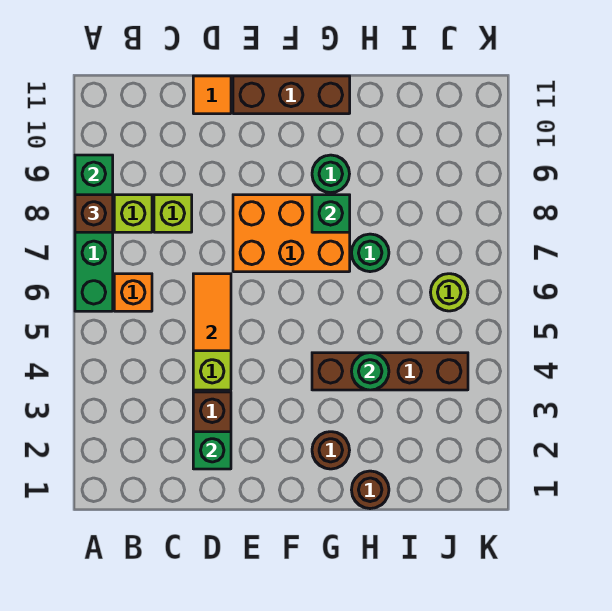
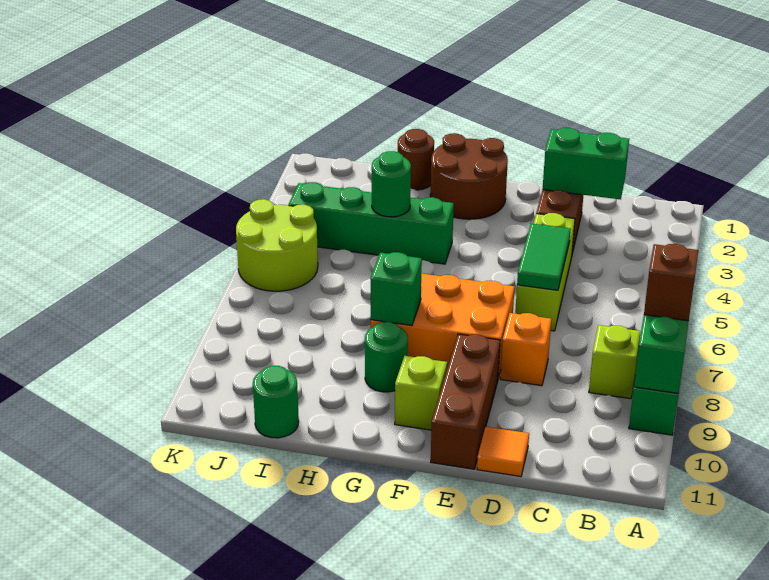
orange 1x1 brick [114,274,152,311] -> orange 1x1 brick moved to [500,313,551,386]
lime 1x1 brick [154,195,192,232] -> lime 1x1 brick moved to [395,356,447,430]
green 1x1 brick [193,432,231,469] -> green 1x2 brick [543,128,629,199]
orange 1x2 tile [193,274,231,351] -> green 1x2 tile [517,223,571,290]
brown 1x3 brick [233,76,350,114] -> brown 1x3 brick turned to [431,334,500,469]
brown 1x1 round brick [312,432,350,469] -> brown 2x2 round brick [430,133,508,219]
brown 1x4 brick [312,353,468,390] -> green 1x4 brick [289,182,454,264]
green 1x1 round brick [352,234,389,272] -> green 1x1 round brick moved to [253,366,299,438]
lime 1x1 round brick [430,274,468,311] -> lime 2x2 round brick [236,199,318,291]

